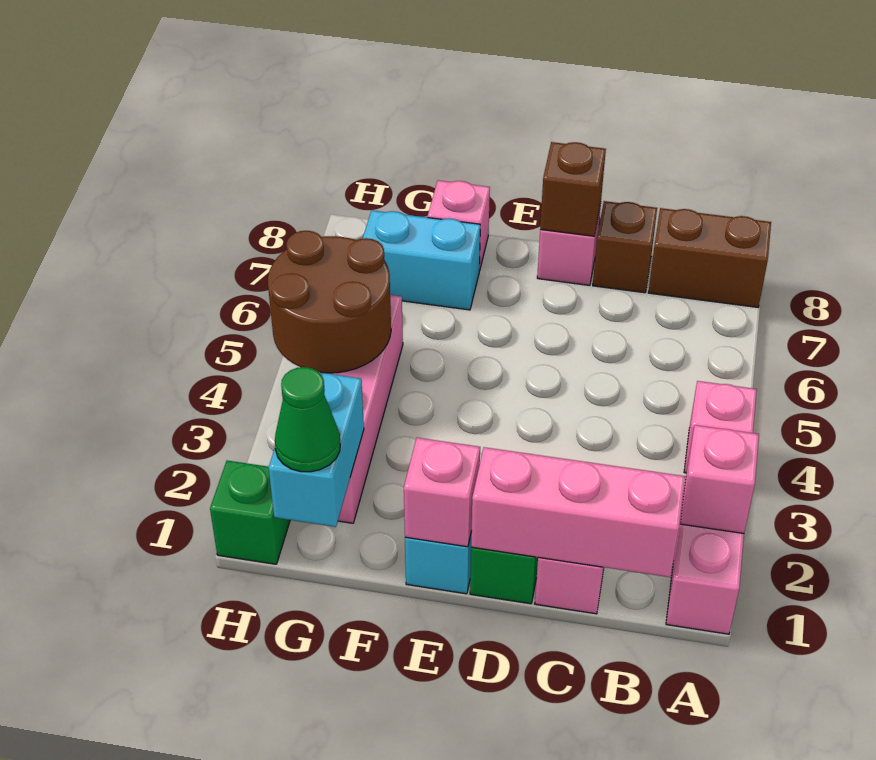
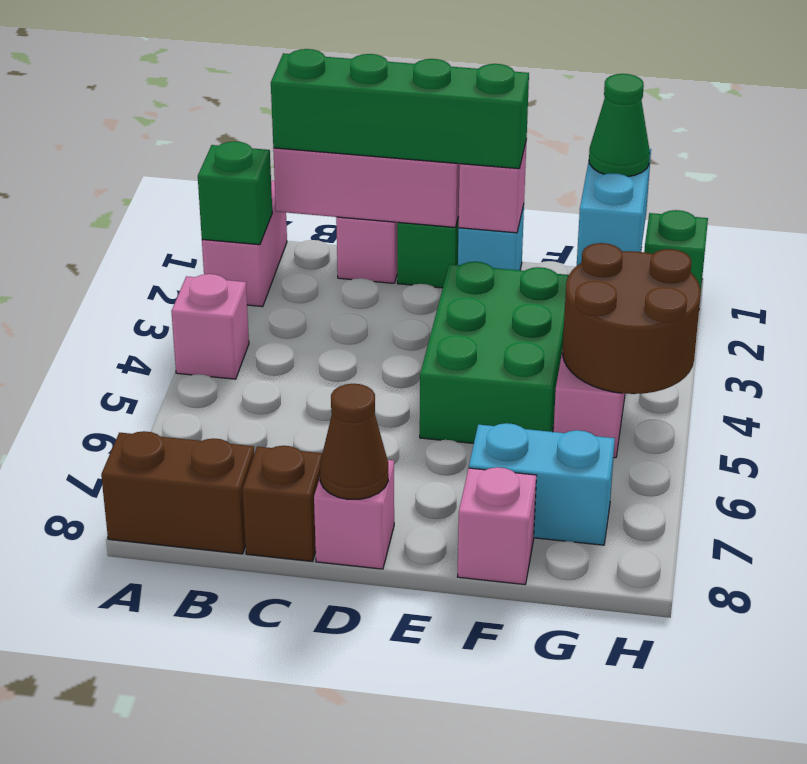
pink 1x1 brick [680,425,759,533] -> green 1x1 brick [198,141,272,245]
none -> green 1x4 brick [271,49,529,169]
brown 1x1 brick [540,142,606,236] -> brown 1x1 cone [320,384,388,499]
none -> green 2x3 brick [420,262,569,443]

